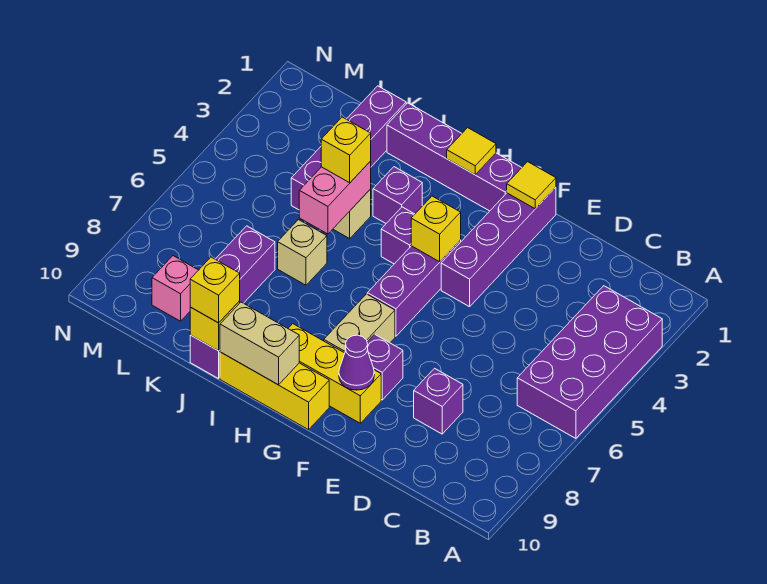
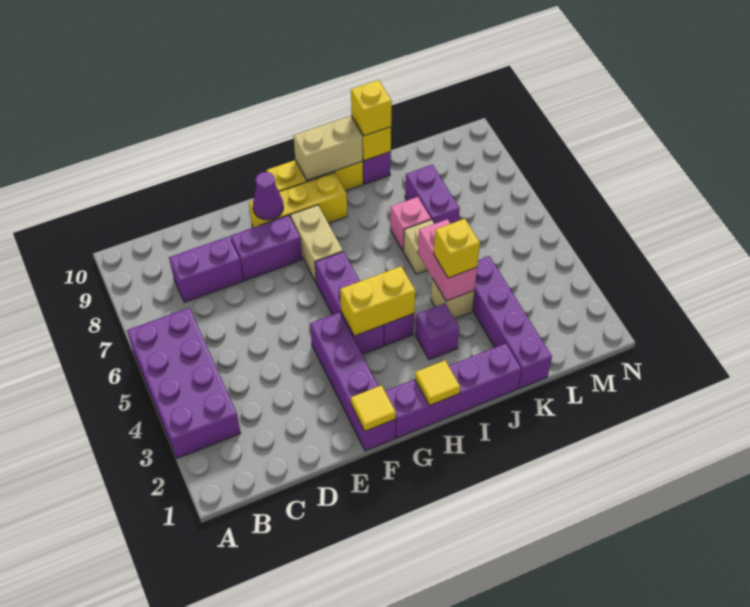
purple 1x1 brick [414,368,463,434] -> purple 1x2 brick [169,236,243,302]
purple 1x1 brick [367,334,403,400] -> purple 1x2 brick [230,215,302,280]
yellow 1x1 brick [411,196,461,262] -> yellow 1x2 brick [340,266,415,336]
pink 1x1 brick [152,256,198,321] -> pink 1x1 brick moved to [390,197,431,250]

